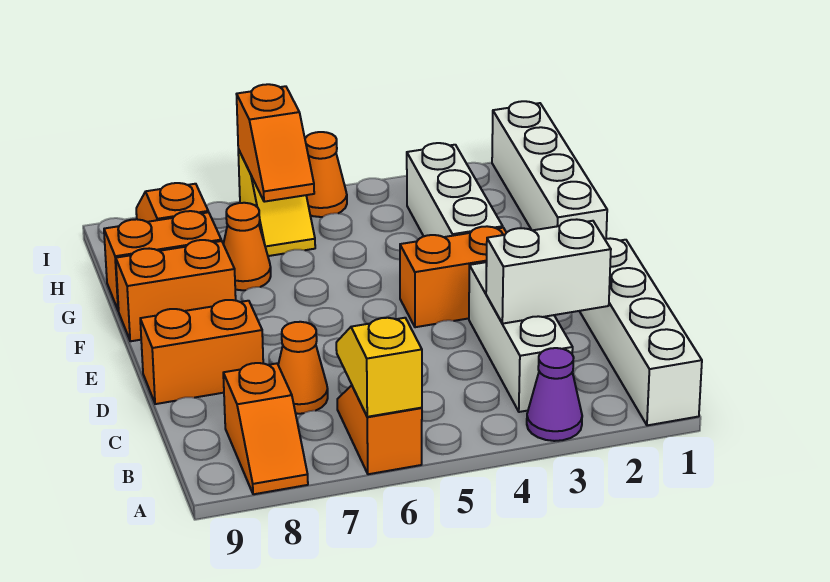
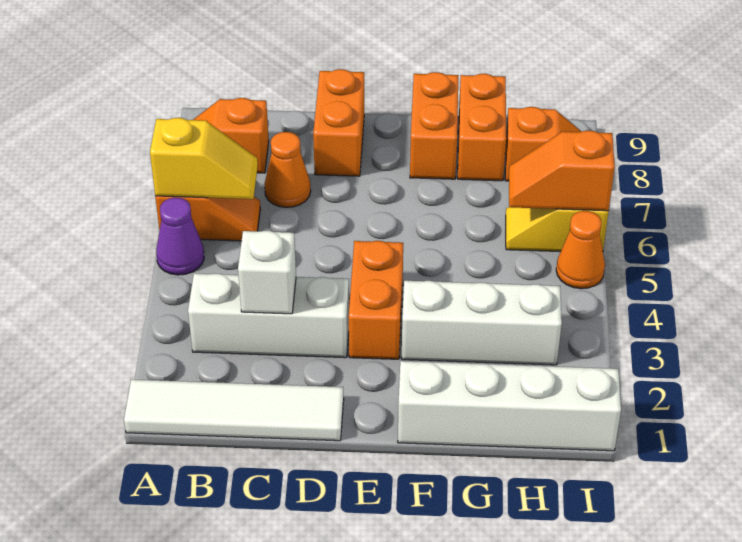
white 1x4 brick [580,238,702,425] -> white 1x4 tile [124,379,344,441]
purple 1x1 cone [527,348,582,441] -> purple 1x1 cone moved to [156,197,204,275]
white 1x2 brick [486,219,611,324] -> white 1x1 brick [238,231,296,314]
orange 1x1 cone [223,203,271,290] -> none

